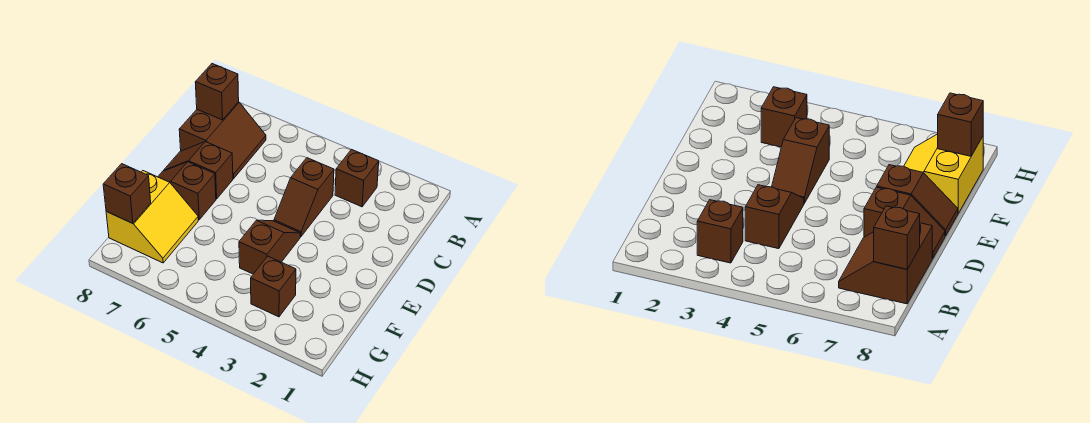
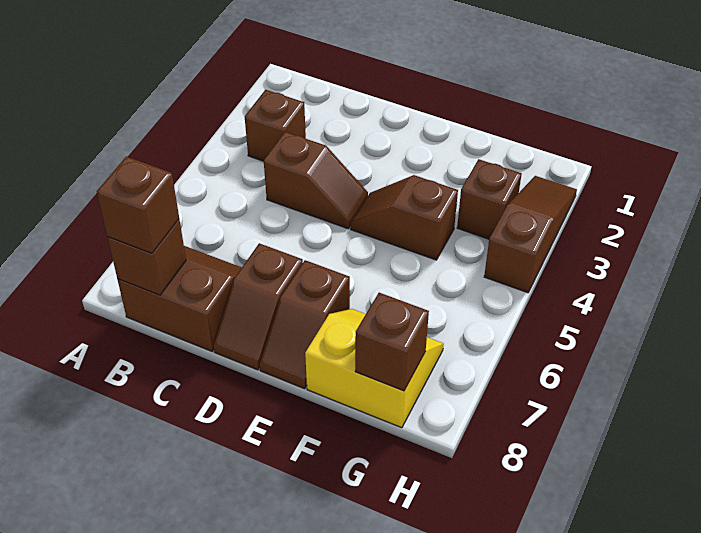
none -> brown 1x1 brick [97,157,179,253]
none -> brown 1x3 slope [484,176,577,293]

